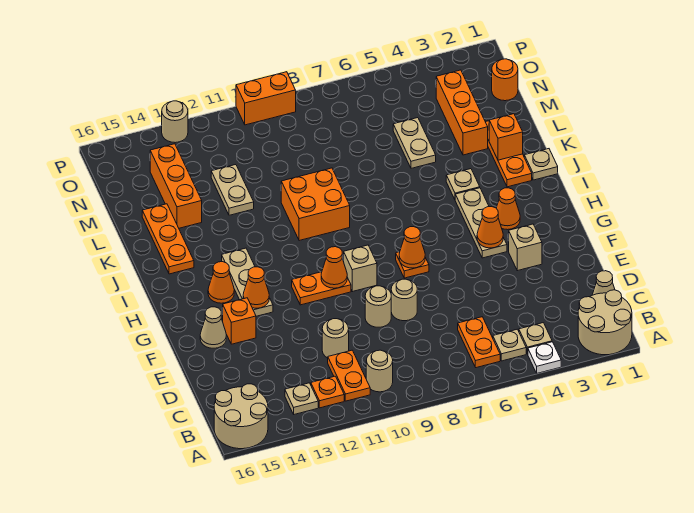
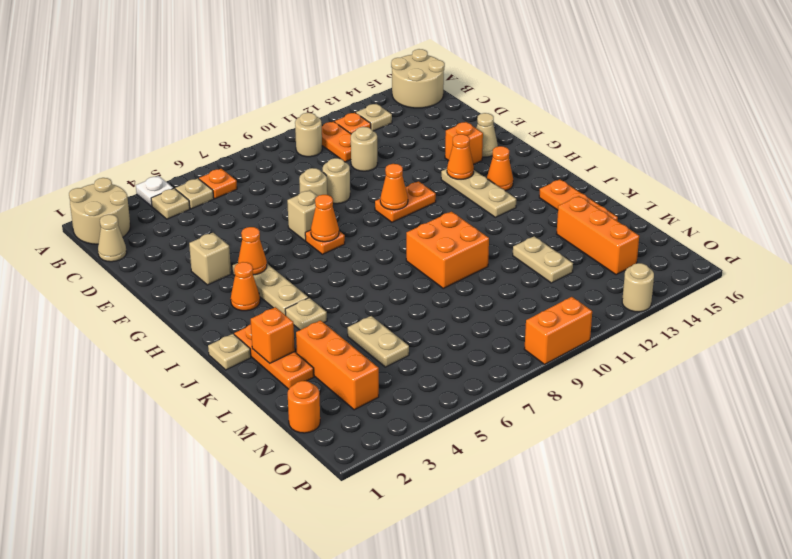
orange 1x2 plate [458,317,500,368] -> orange 1x1 plate [199,169,237,199]
tan 1x1 brick [344,245,377,292] -> tan 1x1 brick moved to [287,190,317,241]

